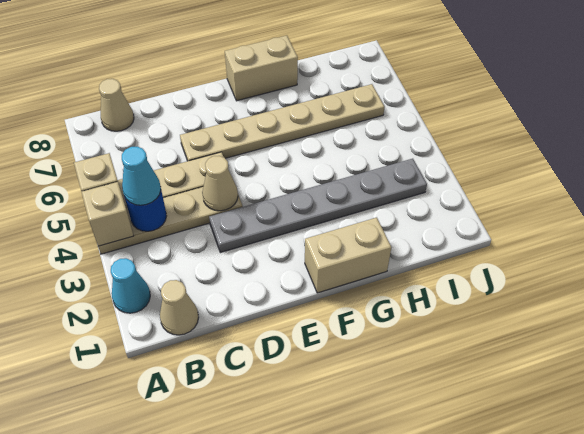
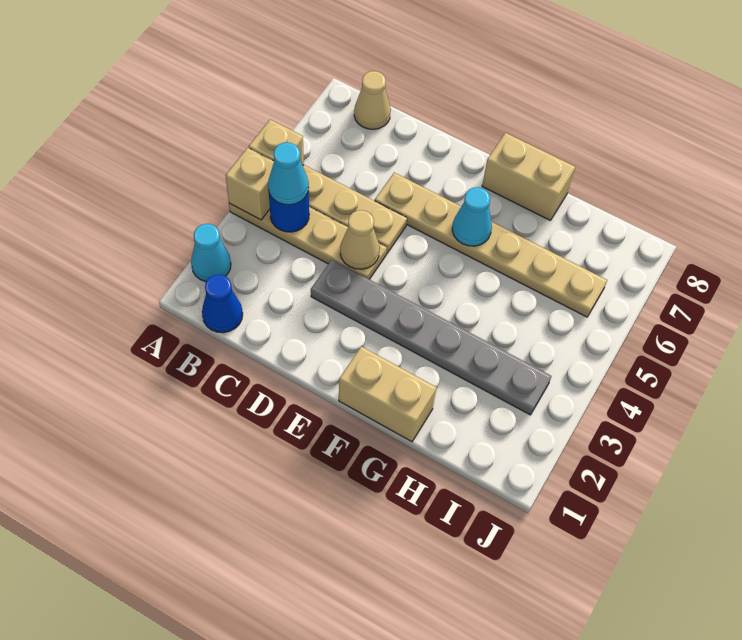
tan 1x1 cone [160,280,199,335] -> blue 1x1 cone [202,275,243,333]
none -> cyan 1x1 cone [452,187,492,246]

